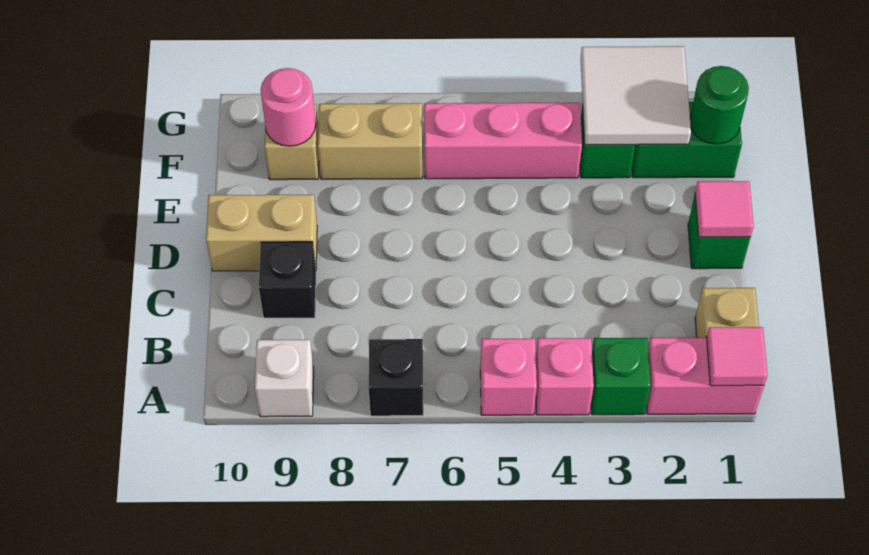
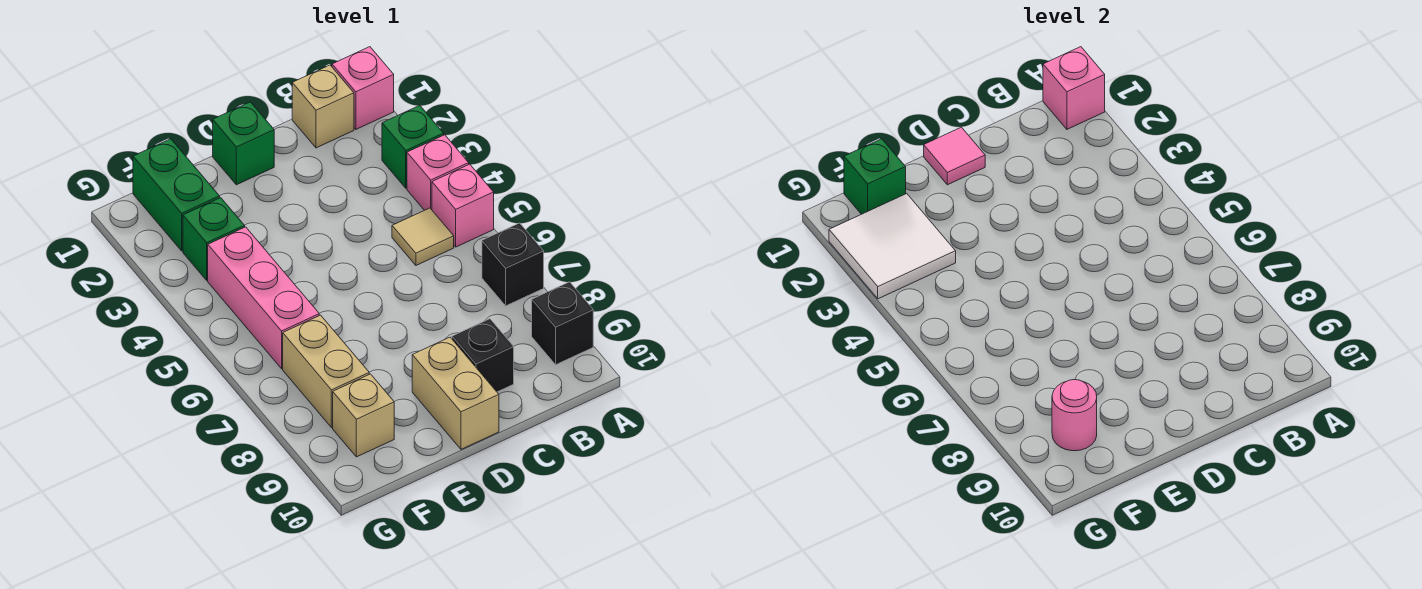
pink 1x2 brick [646,338,764,414] -> pink 1x1 brick [332,47,394,129]
pink 1x1 tile [706,327,768,386] -> pink 1x1 brick [1043,47,1105,129]
white 1x1 brick [255,340,314,417] -> black 1x1 brick [532,282,593,365]
none -> tan 1x1 tile [392,208,454,265]
green 1x1 round brick [690,66,749,144] -> green 1x1 brick [844,139,906,214]

